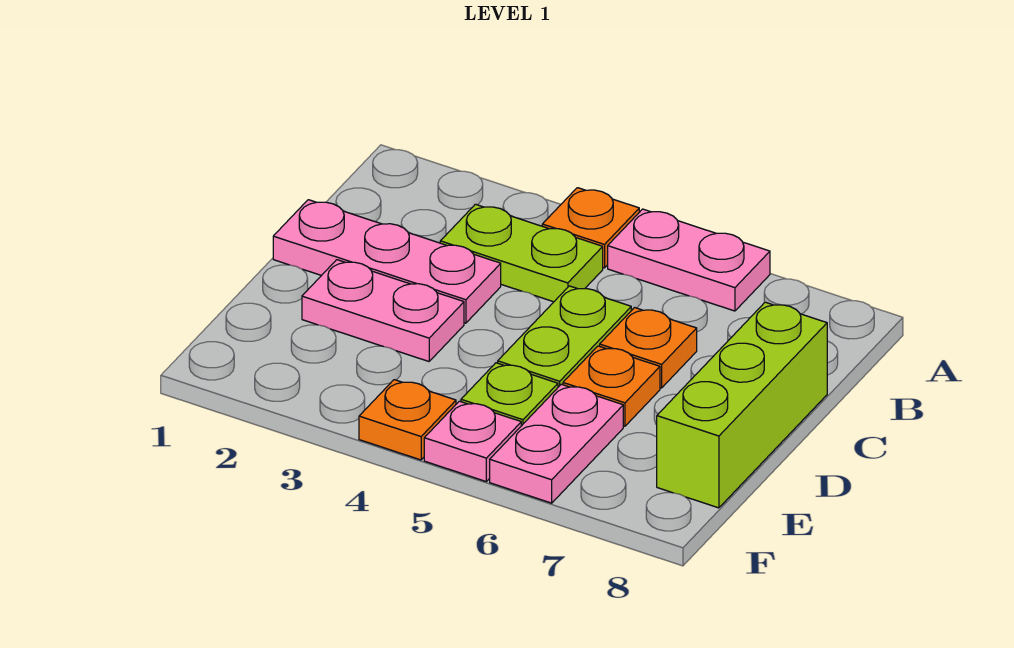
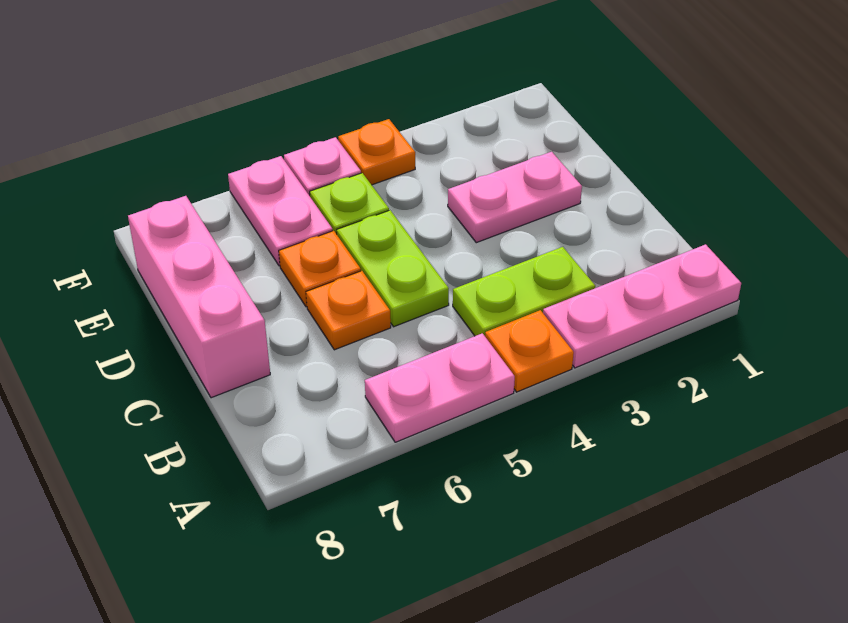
pink 1x3 plate [273,200,501,323] -> pink 1x3 plate moved to [543,244,741,368]
lime 1x3 brick [657,302,827,508] -> pink 1x3 brick [128,196,270,398]

